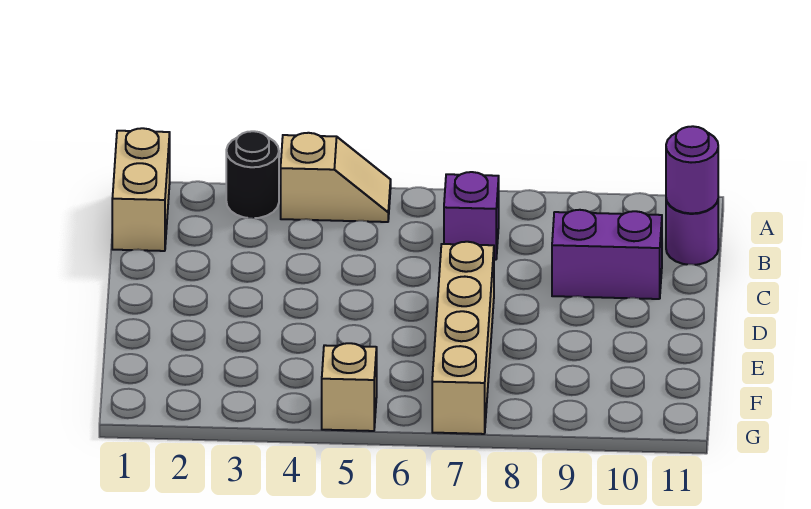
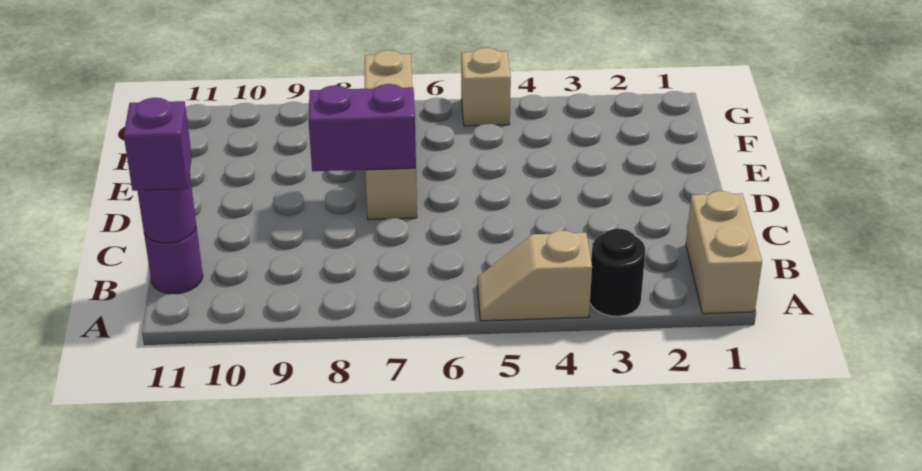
purple 1x1 brick [444,172,499,260] -> purple 1x1 brick moved to [124,98,192,191]
purple 1x2 brick [552,210,662,299] -> purple 1x2 brick moved to [308,84,416,171]

